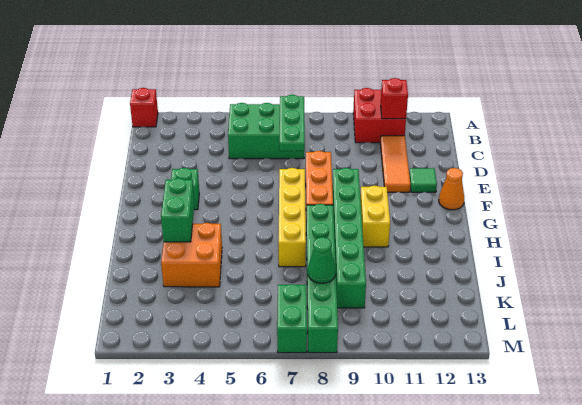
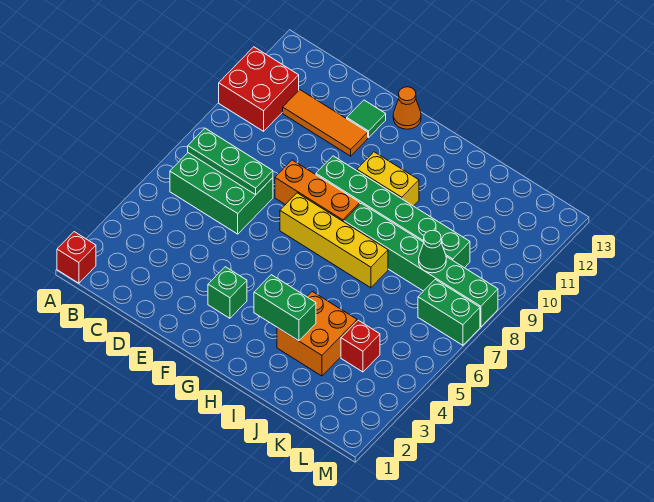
green 2x3 brick [228,103,304,159] -> green 2x3 brick turned to [170,153,273,234]
red 1x1 brick [381,78,408,119] -> red 1x1 brick moved to [341,320,380,372]

